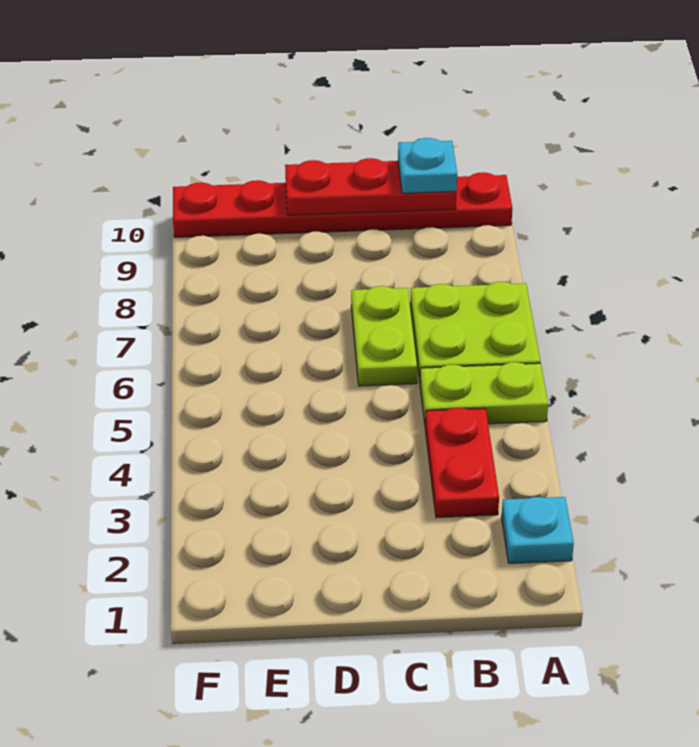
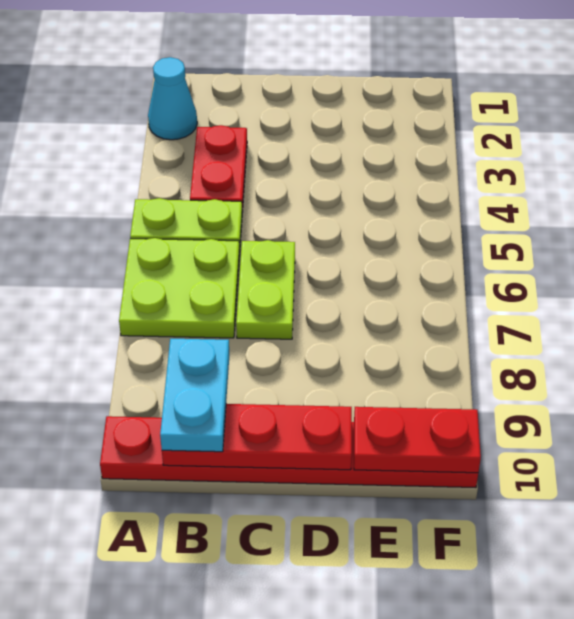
cyan 1x1 plate [502,497,574,563] -> cyan 1x1 cone [148,57,197,140]
cyan 1x1 plate [398,138,457,193] -> cyan 1x2 plate [160,339,229,452]
none -> red 1x2 plate [354,407,481,473]

